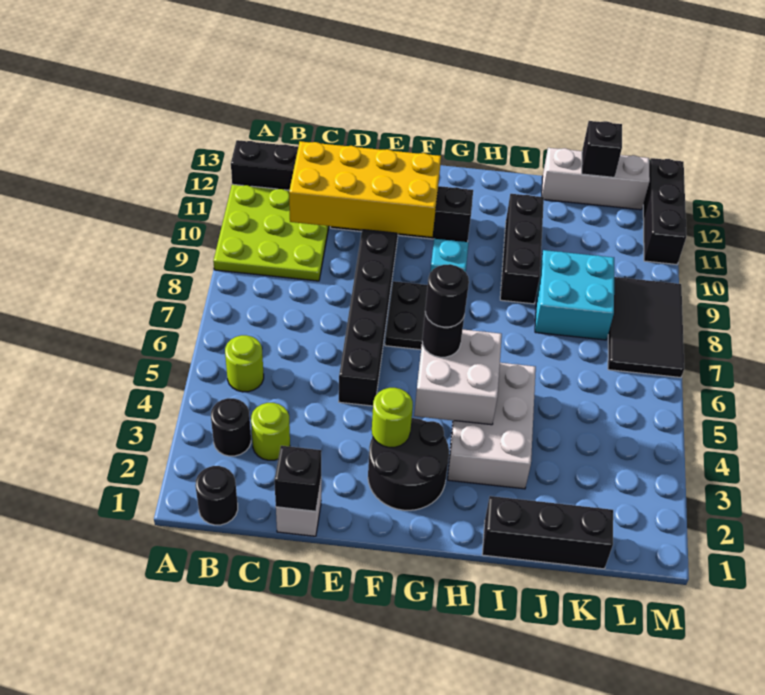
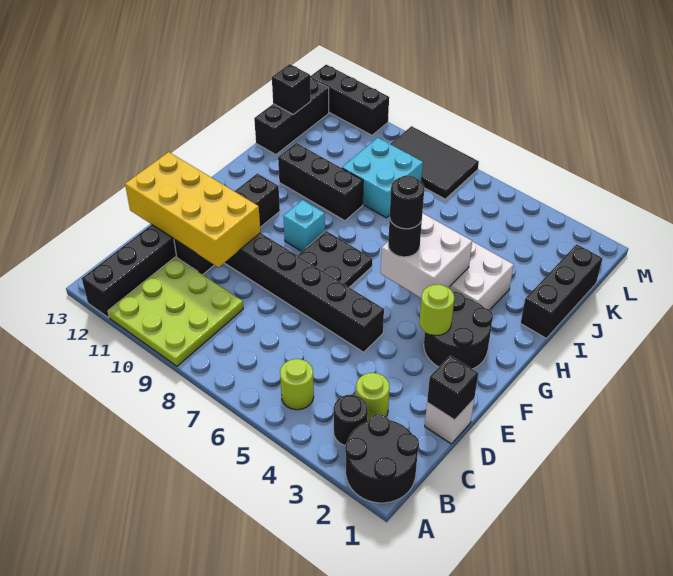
black 1x1 round brick [195,466,238,525] -> black 2x2 round brick [345,414,419,503]
yellow 2x4 brick [289,141,441,237] -> yellow 2x4 brick turned to [125,152,261,267]
white 1x3 brick [542,148,650,210] -> black 1x3 brick [254,78,329,155]

